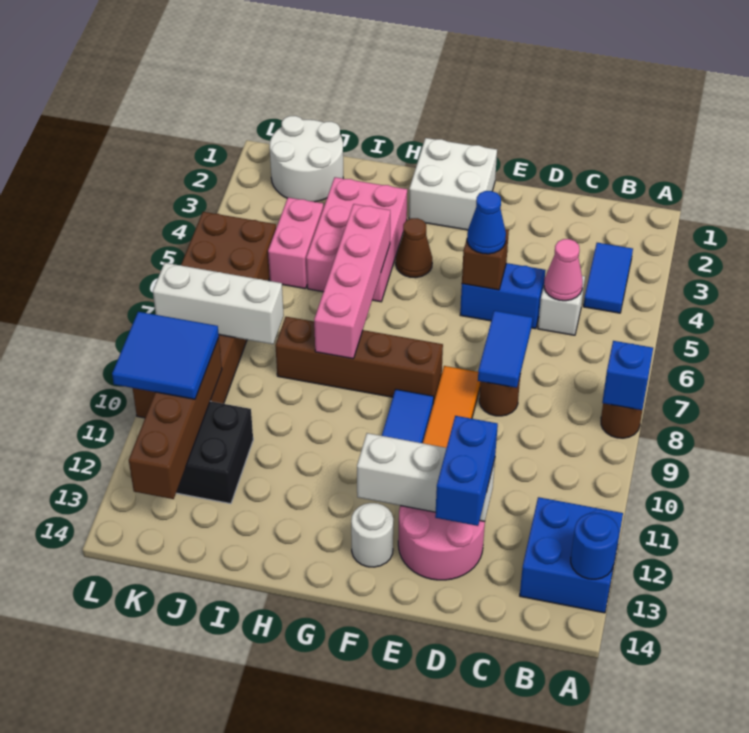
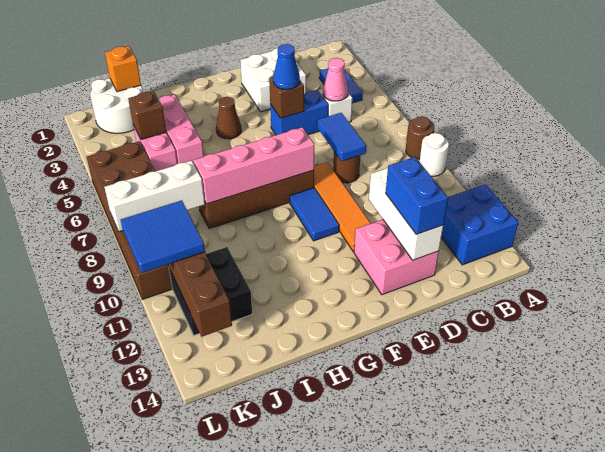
blue 1x1 brick [602,341,653,410] -> none
blue 1x1 round brick [571,513,619,579] -> none
pink 2x2 round brick [398,506,485,580] -> pink 2x2 brick [354,220,439,295]
white 1x3 brick [357,433,495,522] -> white 1x3 brick turned to [369,168,443,260]
white 2x2 brick [409,138,497,230] -> white 2x2 brick moved to [240,48,306,112]
white 1x1 round brick [351,503,393,567] -> white 1x1 round brick moved to [419,133,449,176]
pink 2x3 brick [306,177,407,302] -> pink 1x3 brick [159,94,204,164]
pink 1x4 brick [314,204,390,359] -> pink 1x4 brick turned to [193,127,314,204]
none -> orange 1x1 brick [105,46,141,92]
none -> brown 1x1 brick [128,91,166,139]

